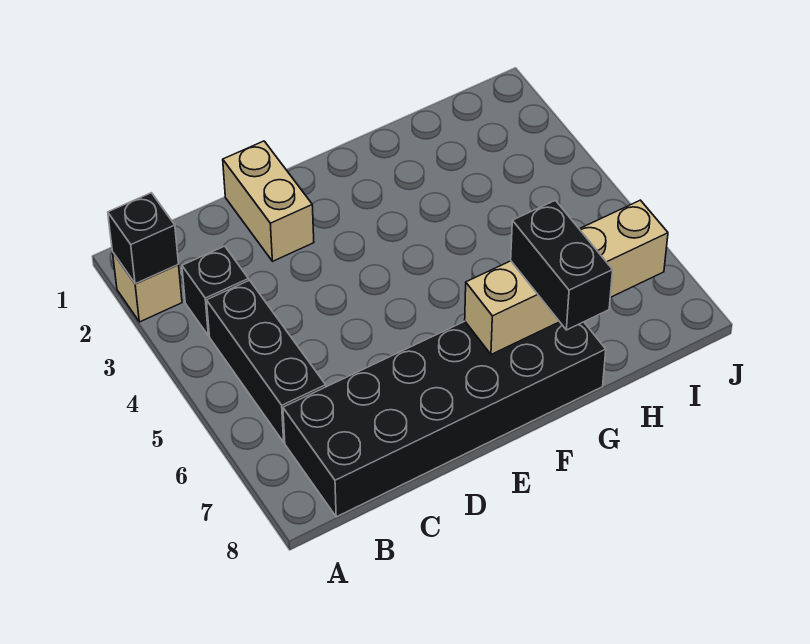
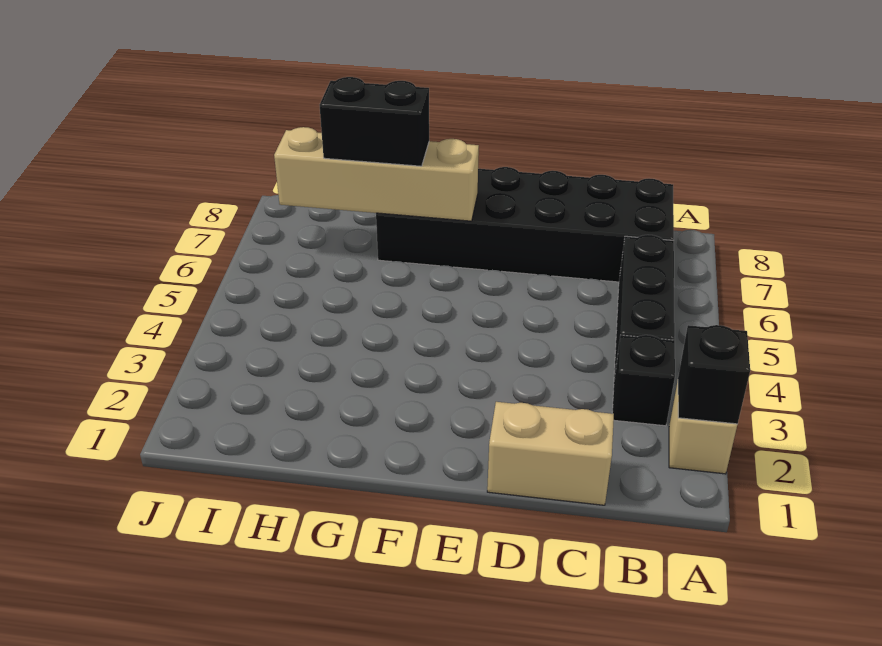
tan 1x2 brick [223,141,314,261] -> tan 1x2 brick turned to [487,402,614,505]
black 1x2 brick [511,200,613,330] -> black 1x2 brick turned to [320,77,429,166]

